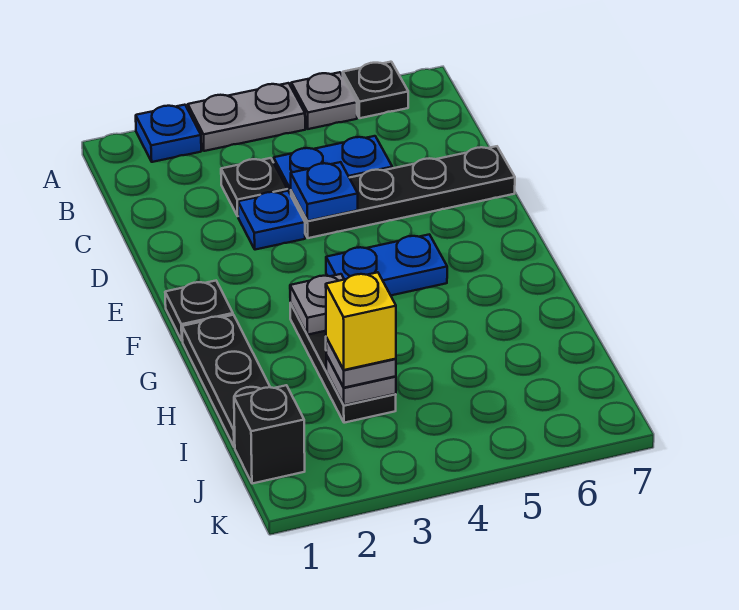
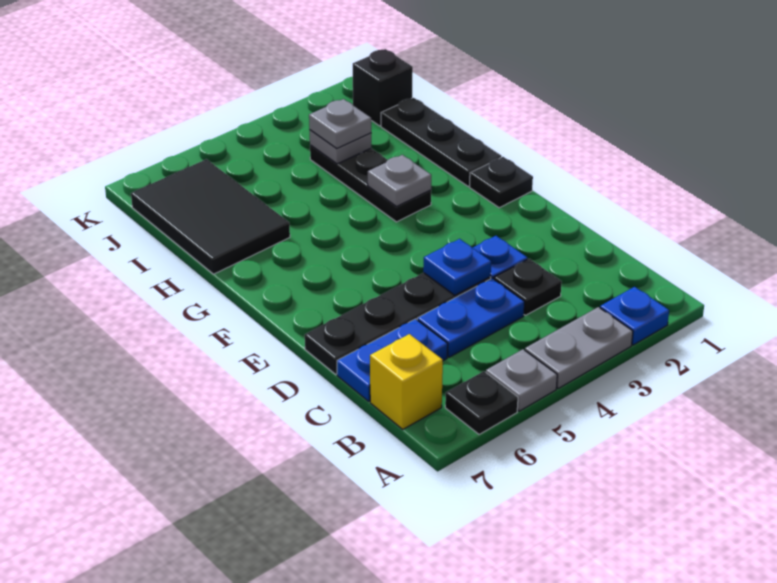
blue 1x2 plate [326,234,447,295] -> blue 1x2 plate moved to [337,319,448,401]
none -> black 2x3 tile [131,159,290,274]
yellow 1x1 brick [326,272,396,370] -> yellow 1x1 brick moved to [370,334,443,429]

